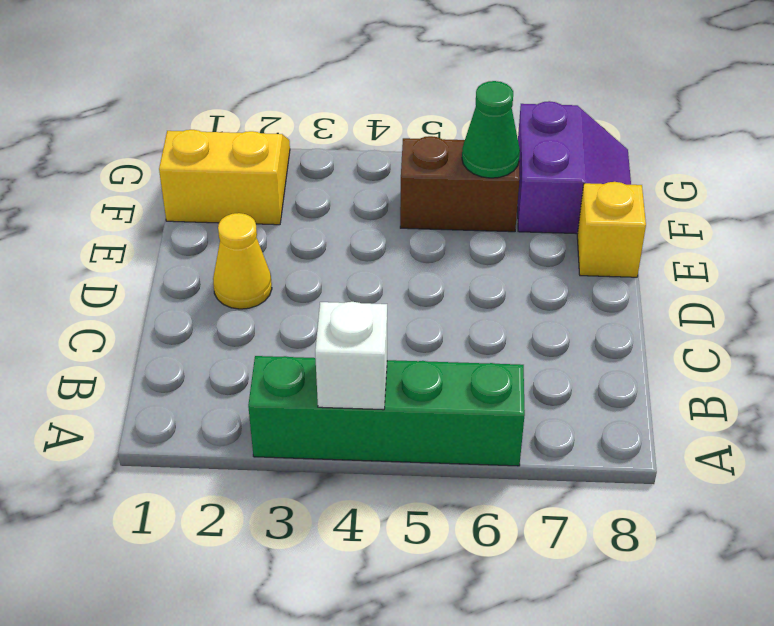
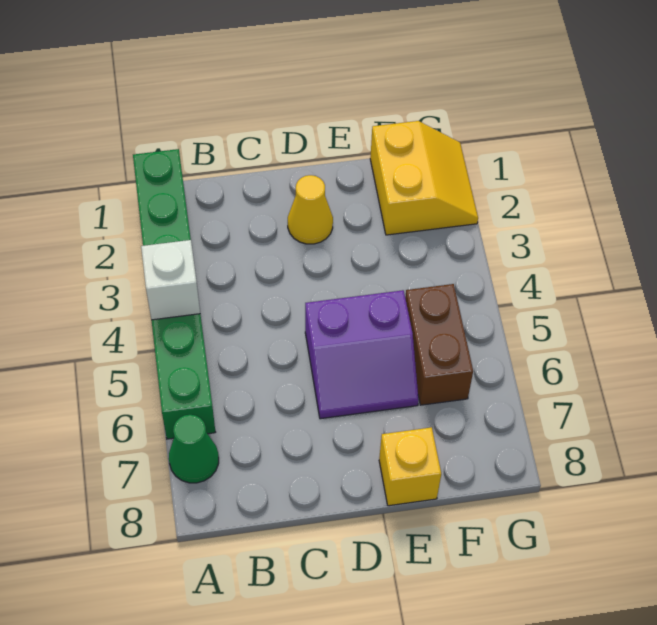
green 1x4 brick [248,356,525,466] -> green 1x6 brick [133,149,215,439]
green 1x1 cone [462,81,520,178] -> green 1x1 cone moved to [169,415,219,483]
purple 2x2 slope [518,101,631,234] -> purple 2x2 slope moved to [305,290,419,419]

